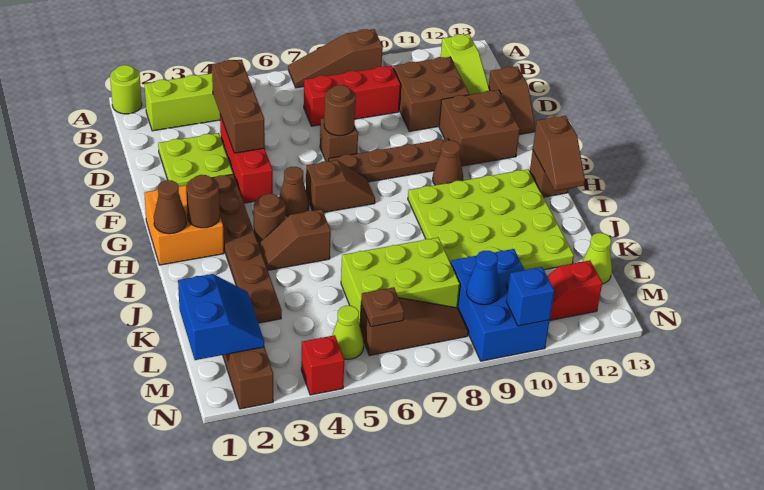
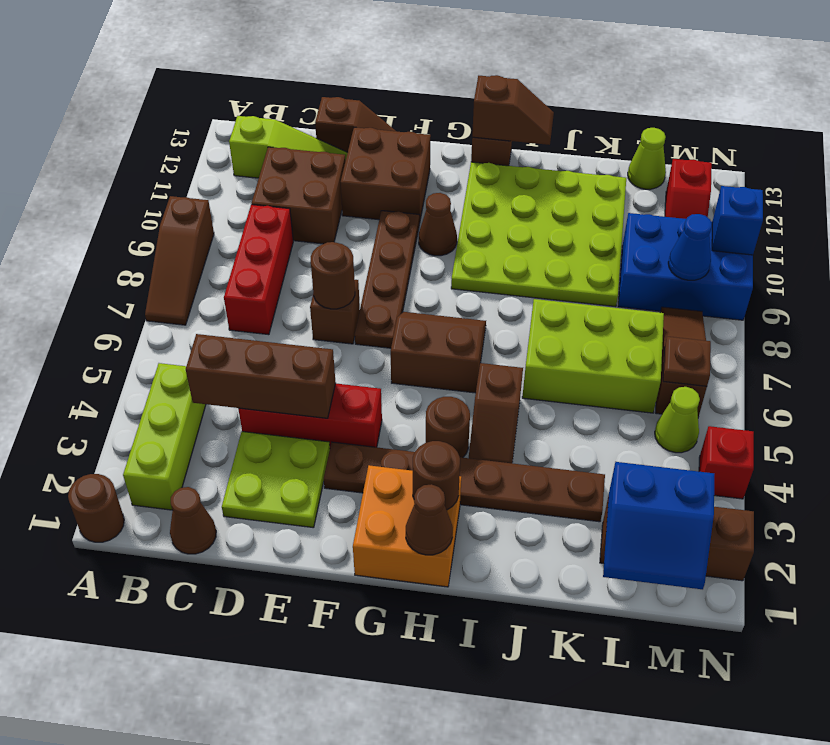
lime 1x1 round brick [110,65,142,114] -> brown 1x1 round brick [68,474,124,542]
brown 1x1 cone [279,167,309,217] -> brown 1x1 cone moved to [170,487,216,554]
brown 1x2 slope [306,160,375,212] -> brown 2x2 slope [391,312,486,393]
lime 2x3 brick [341,237,460,325] -> lime 2x3 brick turned to [522,299,664,413]
blue 2x2 slope [178,274,264,360] -> blue 2x2 slope turned to [603,462,714,589]

